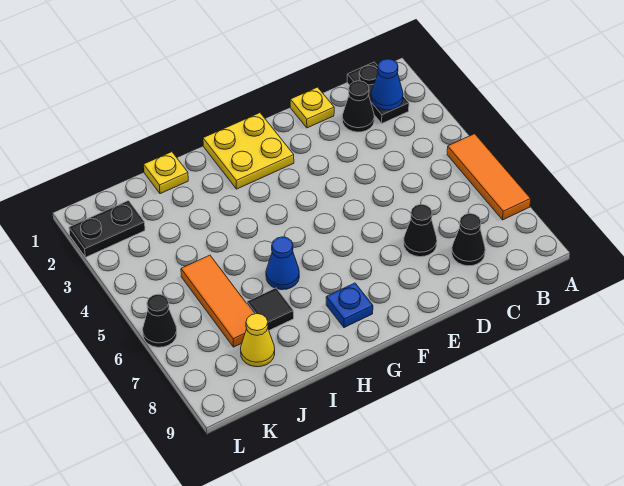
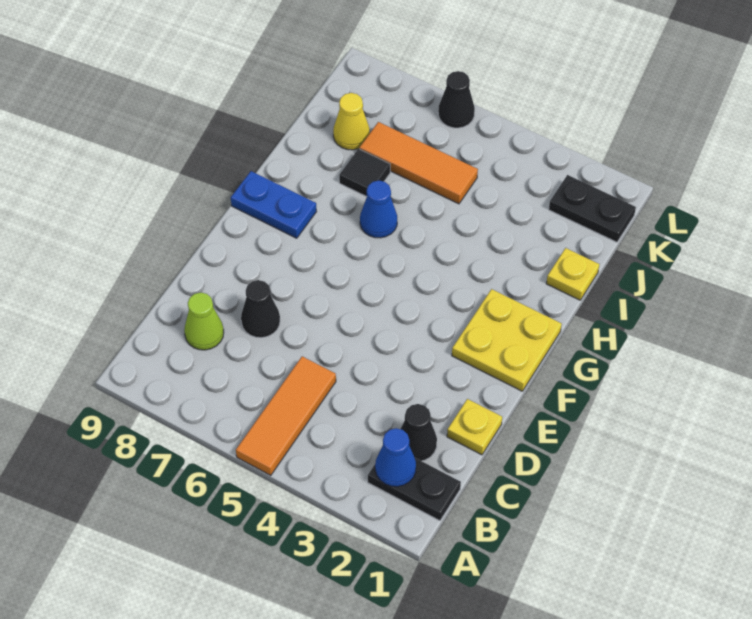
orange 1x3 tile [447,134,531,220] -> orange 1x3 tile turned to [236,356,336,475]
black 1x1 cone [452,213,485,266] -> lime 1x1 cone [184,292,224,350]
blue 1x1 plate [326,283,373,328] -> blue 1x2 plate [231,171,316,238]
black 1x2 plate [69,201,145,257] -> black 1x2 plate turned to [549,175,636,242]

